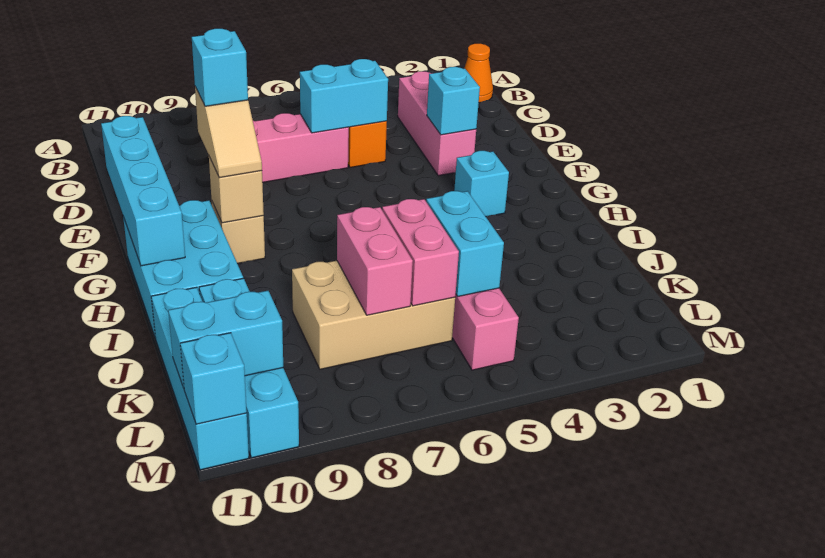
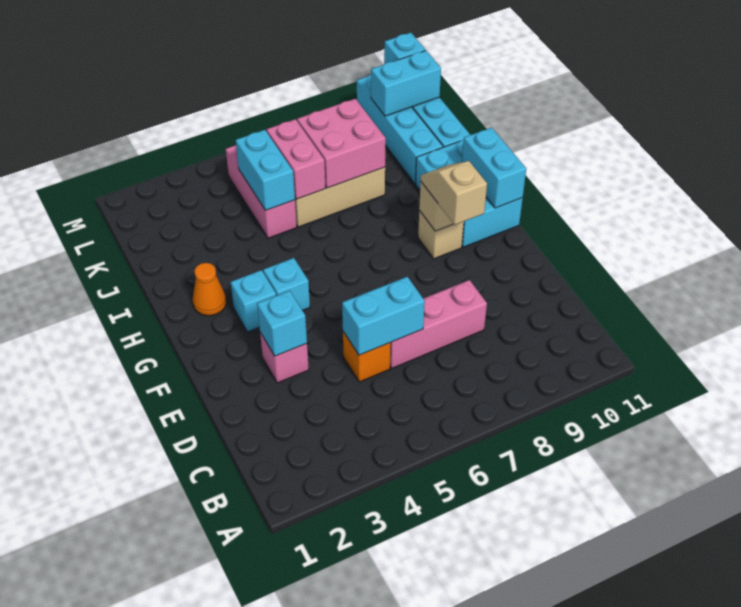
orange 1x1 cone [465,43,493,103] -> orange 1x1 cone moved to [193,263,226,316]
pink 1x3 brick [398,71,476,176] -> pink 1x1 brick [260,333,309,383]
cyan 1x4 brick [101,116,185,266] -> cyan 1x2 brick [462,128,526,208]
cyan 1x1 brick [192,29,248,106] -> cyan 1x1 brick moved to [263,258,310,310]
pink 1x2 brick [337,207,413,315] -> pink 2x2 brick [297,99,386,188]

